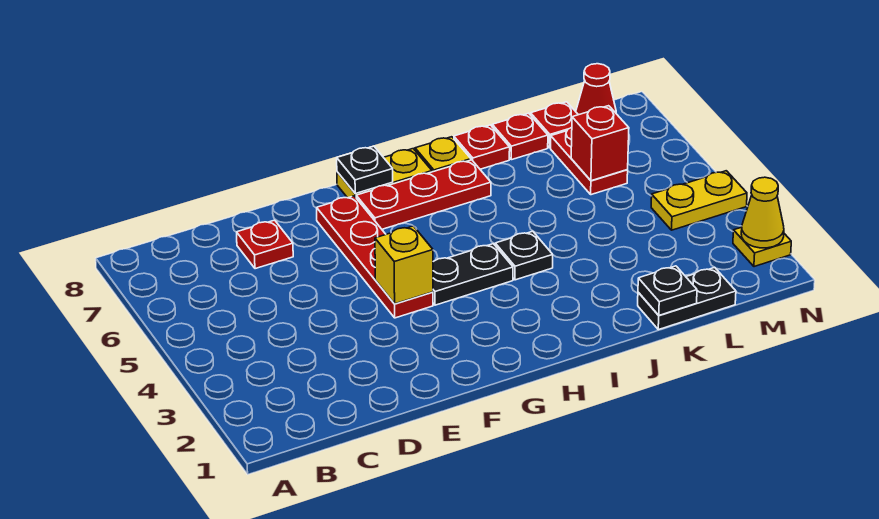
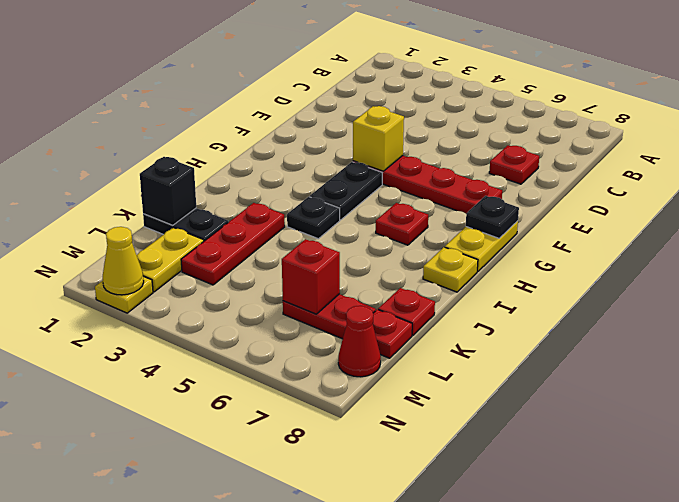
red 1x3 plate [356,160,491,229] -> red 1x3 plate moved to [181,203,285,285]
red 1x1 plate [454,125,510,169] -> red 1x1 plate moved to [376,203,428,245]
black 1x2 plate [638,267,736,330] -> black 1x2 plate turned to [143,208,228,241]
black 1x1 plate [638,266,697,315] -> black 1x1 brick [140,157,196,225]
yellow 1x2 plate [651,171,747,230] -> yellow 1x2 plate moved to [137,228,204,292]

